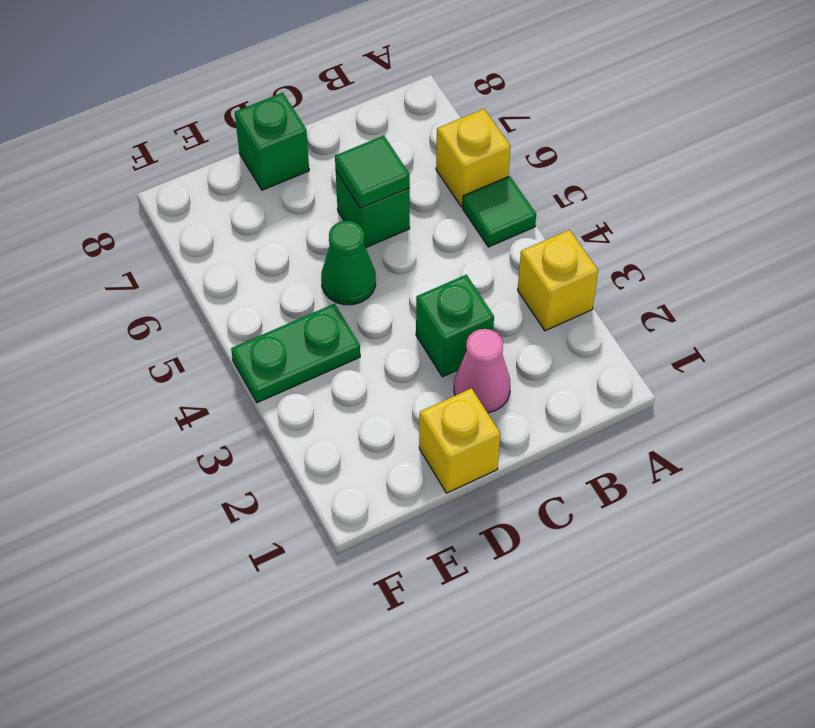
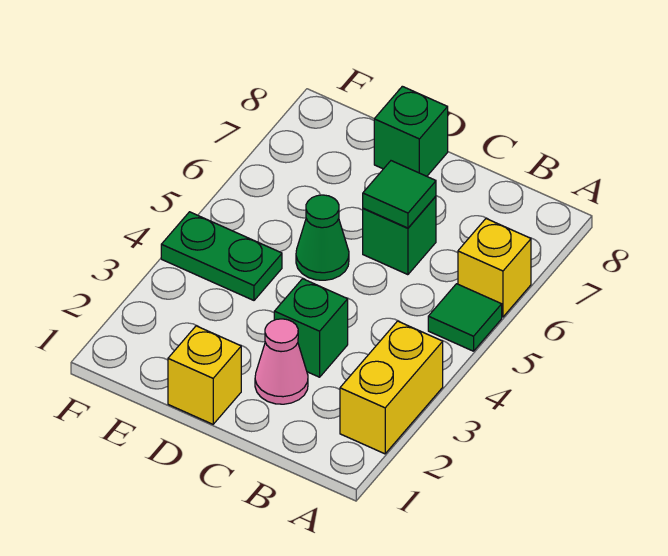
yellow 1x1 brick [518,230,598,331] -> yellow 1x2 brick [340,321,443,454]

